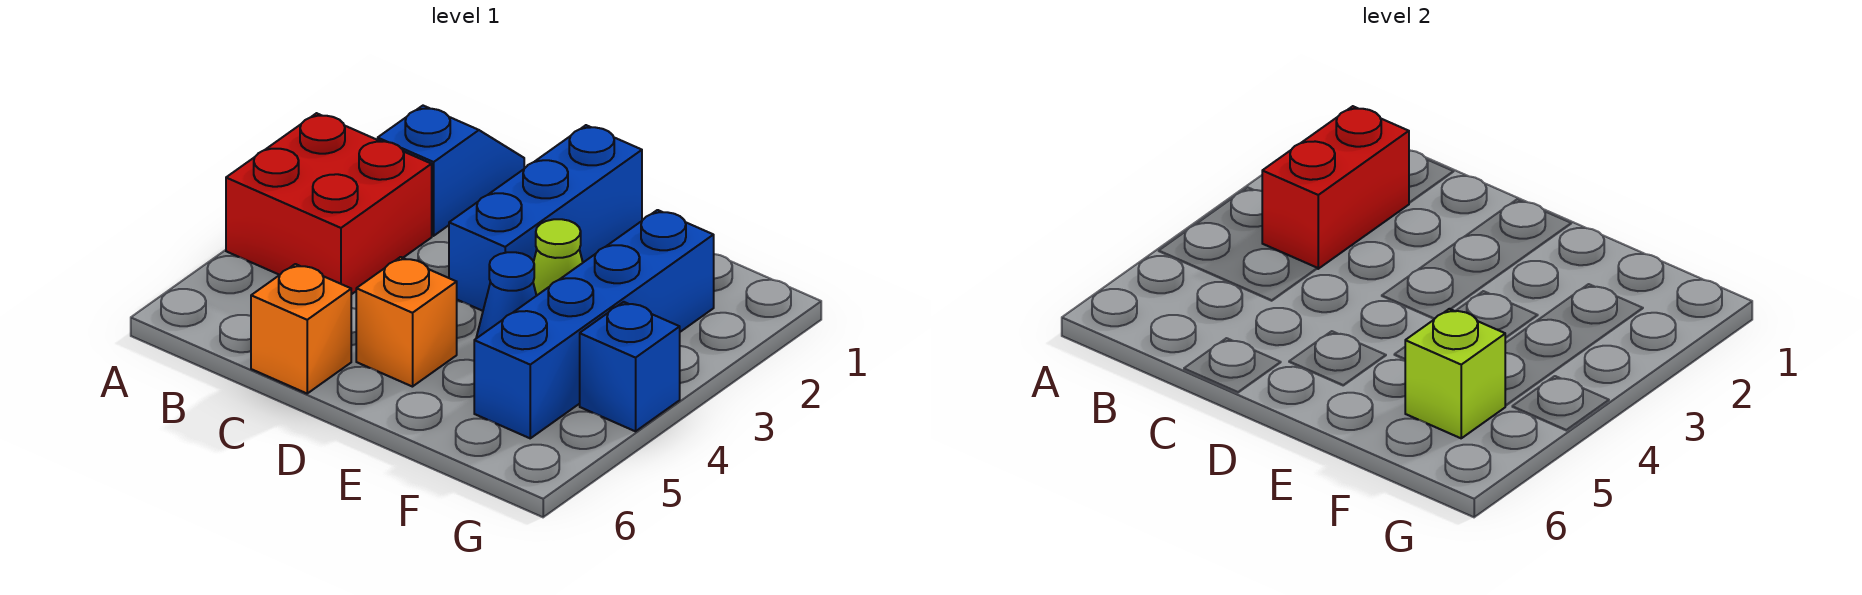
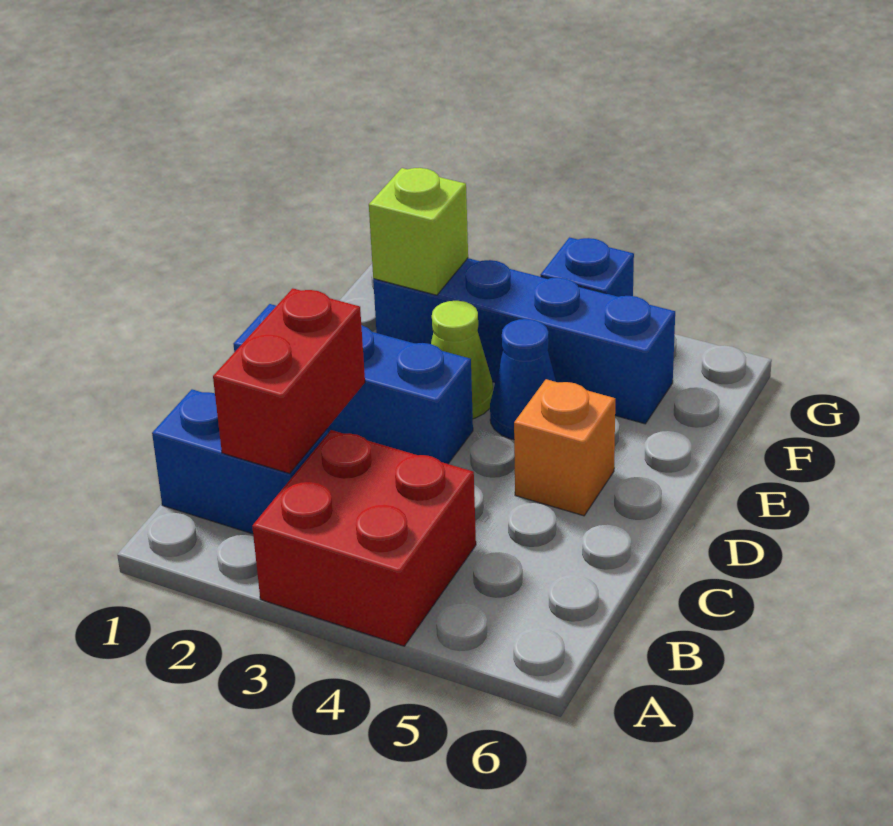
blue 1x2 slope [378,106,524,236] -> blue 1x2 brick [152,389,328,534]
red 1x2 brick [1262,106,1409,269] -> red 1x2 brick turned to [213,288,365,473]
orange 1x1 brick [251,264,351,393] -> none
lime 1x1 brick [1405,309,1505,438] -> lime 1x1 brick moved to [369,168,468,295]

